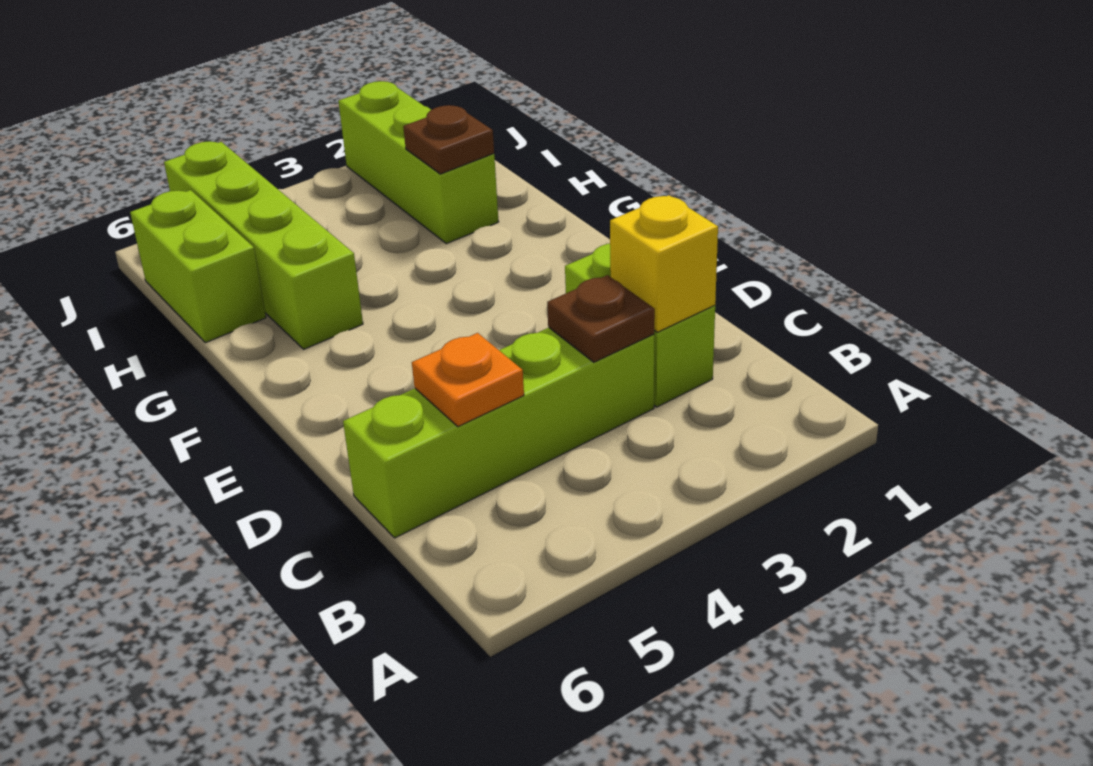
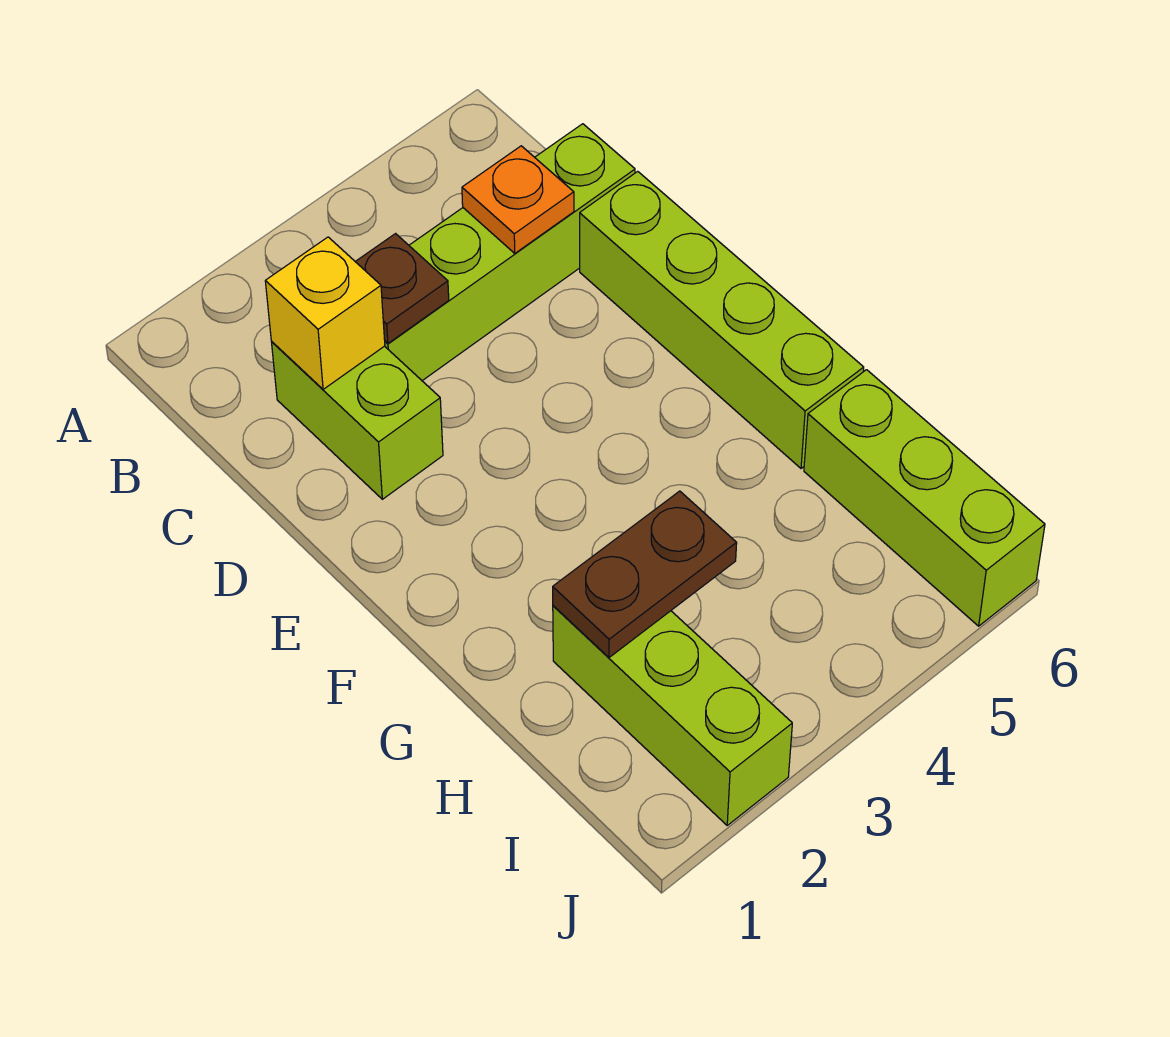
lime 1x4 brick [164,141,363,349] -> lime 1x4 brick moved to [580,171,864,468]
brown 1x1 plate [403,105,494,174] -> brown 1x2 plate [553,491,737,657]
lime 1x2 brick [130,190,266,343] -> lime 1x3 brick [804,370,1045,626]

